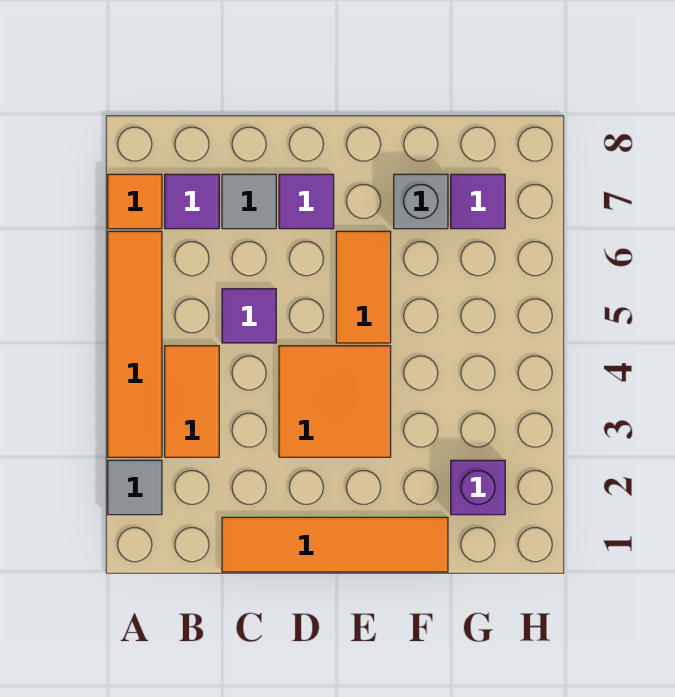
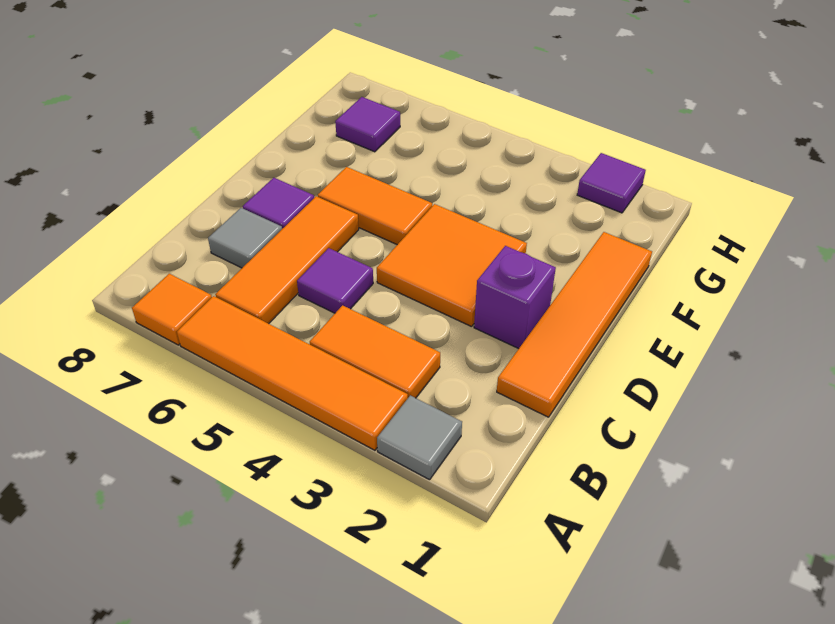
none -> orange 1x3 tile [215,196,359,324]
purple 1x1 tile [165,174,219,229] -> purple 1x1 tile moved to [577,153,646,213]
grey 1x1 brick [394,174,448,229] -> none
purple 1x1 brick [451,460,505,515] -> purple 1x1 brick moved to [474,246,556,349]

